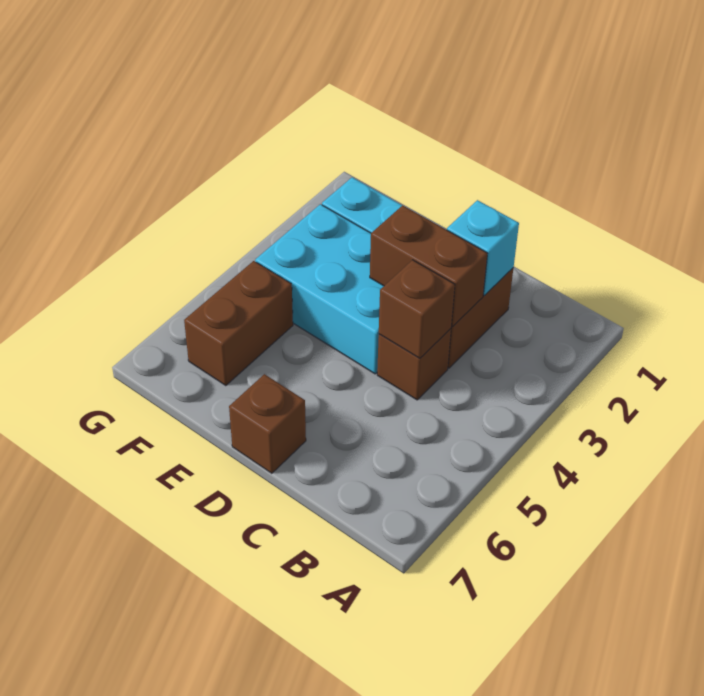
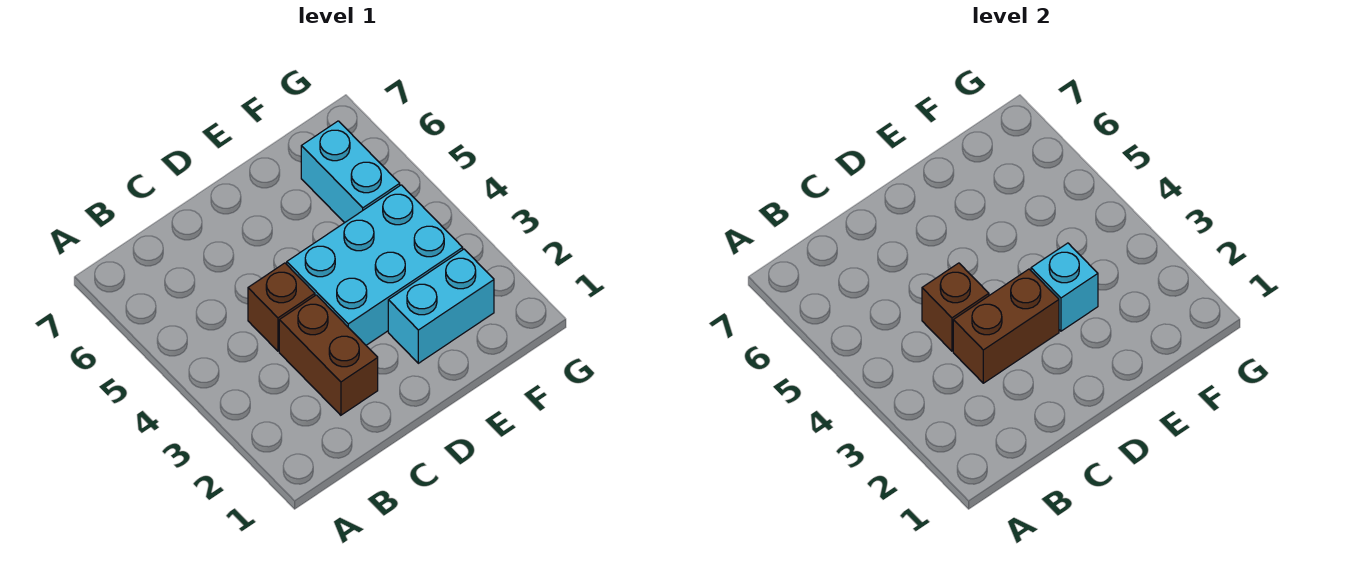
cyan 1x1 brick [447,200,519,296] -> cyan 1x1 brick moved to [1031,243,1098,331]
brown 1x1 brick [229,374,306,473] -> none
brown 1x2 brick [184,261,293,386] -> cyan 1x2 brick [301,121,400,223]

